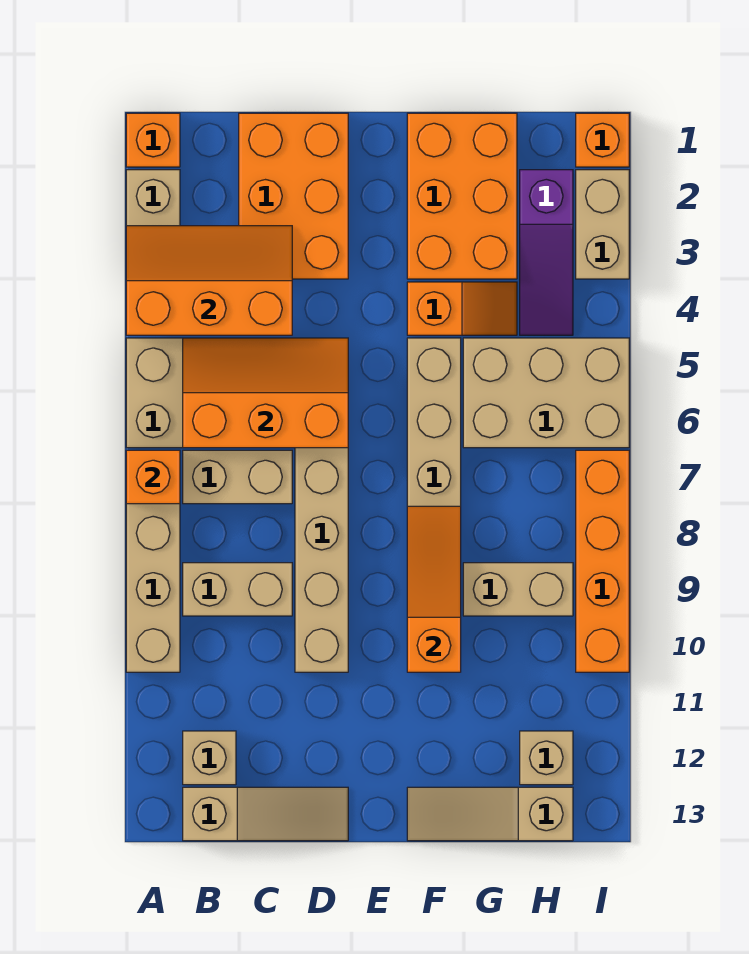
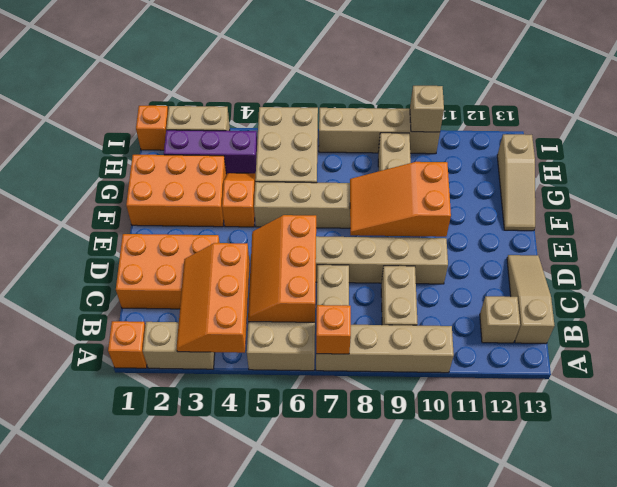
orange 1x3 slope [407,506,461,672] -> orange 2x3 slope [350,162,451,237]
purple 1x3 slope [520,170,573,335] -> purple 1x3 brick [164,130,257,175]
tan 1x1 brick [520,731,573,785] -> tan 1x1 brick moved to [410,86,444,132]
orange 1x4 brick [576,450,629,672] -> tan 1x4 brick [319,108,440,154]

